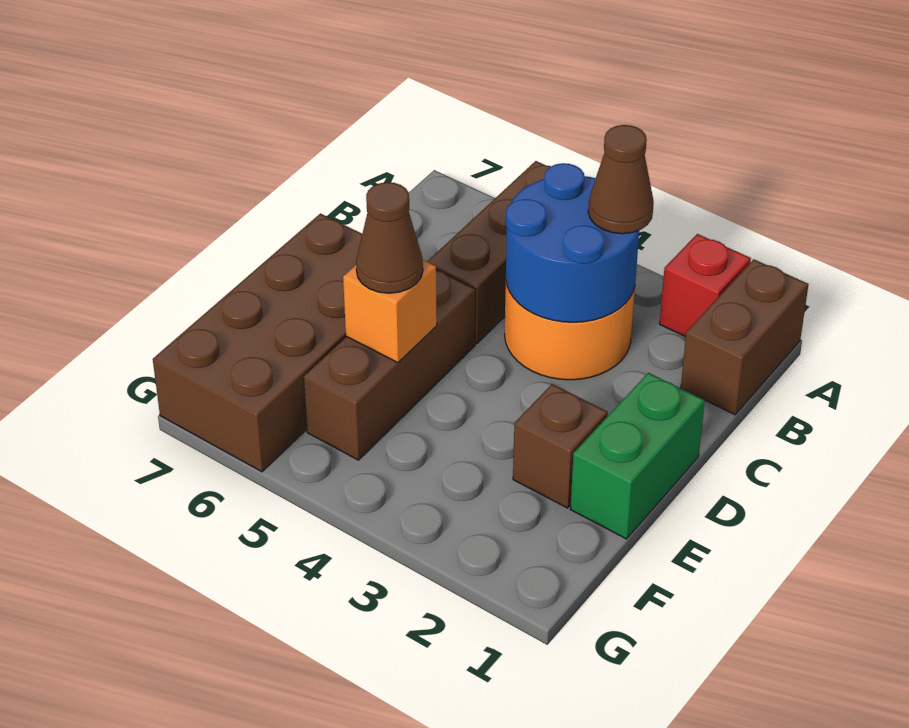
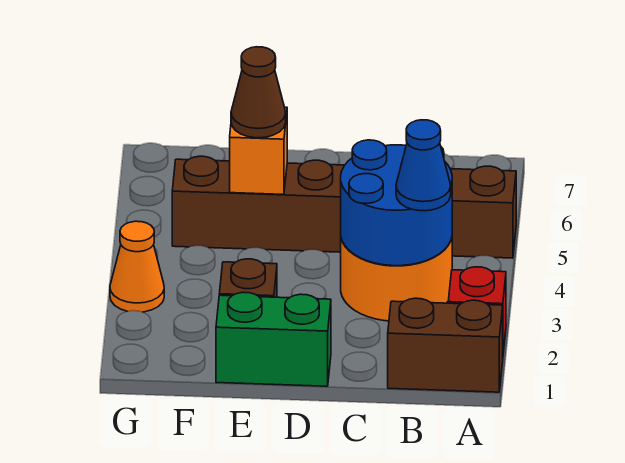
brown 1x1 cone [588,125,654,234] -> blue 1x1 cone [396,120,451,211]
brown 2x4 brick [153,214,362,472] -> none
none -> orange 1x1 cone [110,221,164,312]

